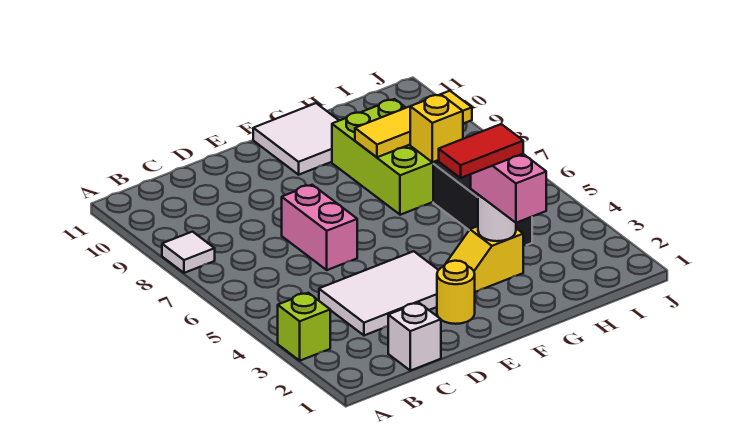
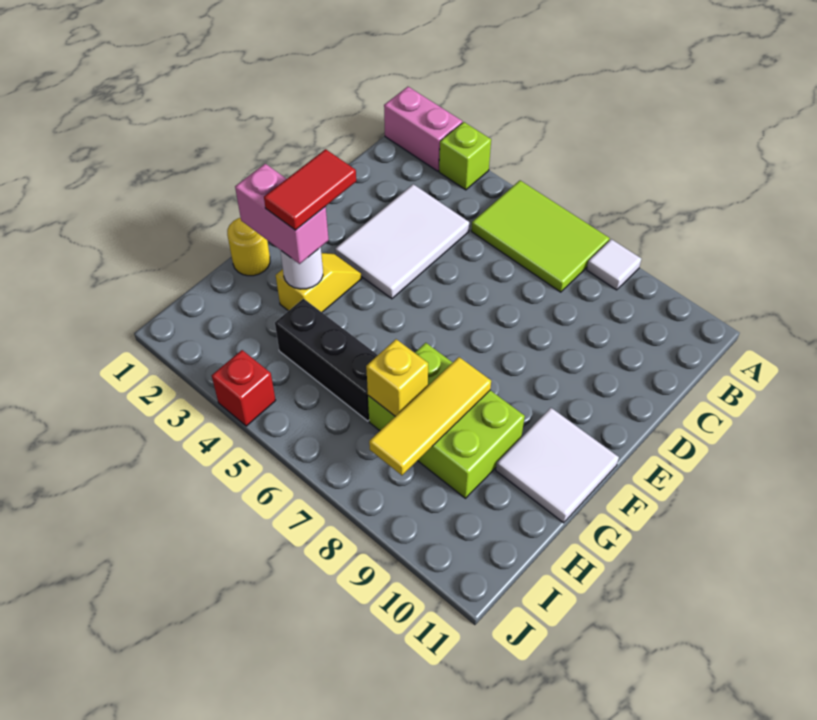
none -> lime 2x3 tile [471,181,609,292]
white 1x1 brick [388,303,441,371] -> none
pink 1x2 brick [282,185,357,270] -> pink 1x2 brick moved to [384,87,462,171]
yellow 1x1 round brick [437,261,475,324] -> yellow 1x1 round brick moved to [227,218,270,276]
none -> red 1x1 brick [212,350,276,426]

